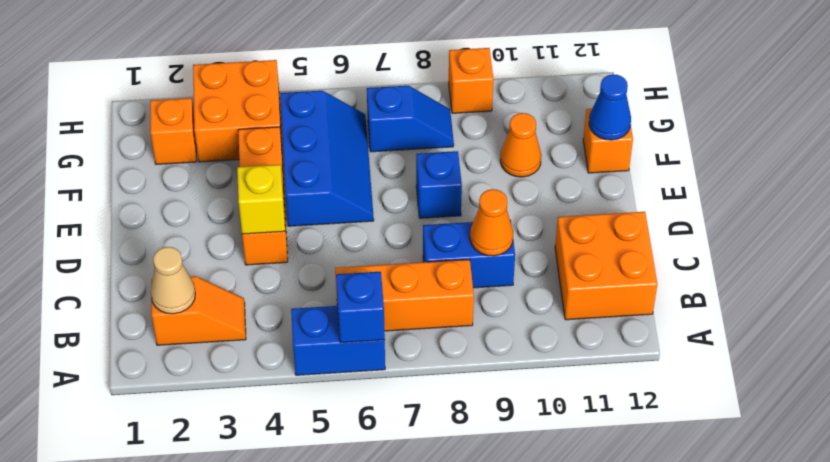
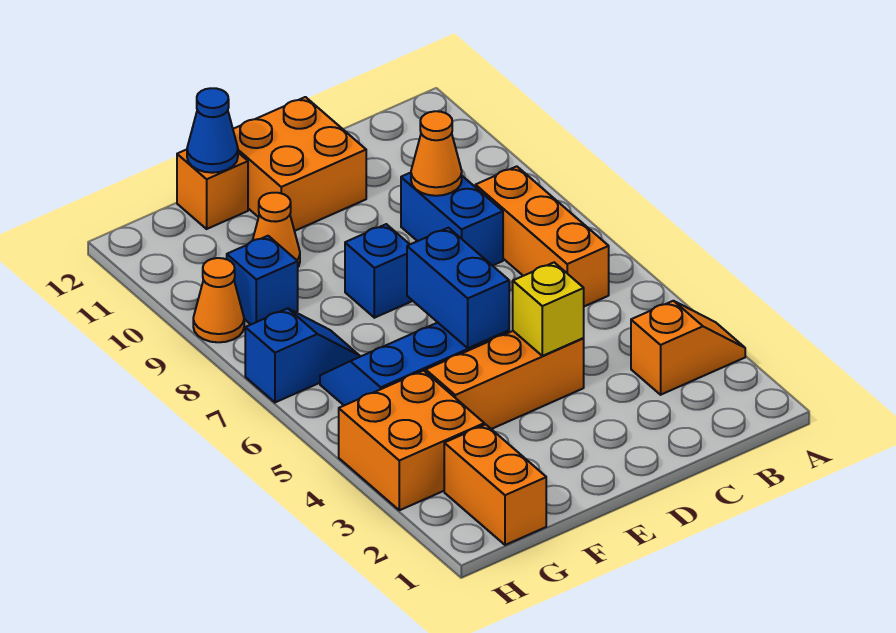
blue 1x2 brick [291,306,385,375] -> blue 1x2 brick moved to [407,228,509,348]
blue 1x1 brick [336,272,385,343] -> blue 1x1 brick moved to [227,236,298,324]
orange 1x2 slope [151,276,246,345] -> orange 1x2 slope turned to [631,301,745,395]
tan 1x1 cone [150,247,195,314] -> none
orange 2x2 brick [555,212,657,320] -> orange 2x2 brick moved to [233,97,366,231]
orange 1x1 brick [150,98,197,164] -> orange 1x2 brick [444,424,546,545]
blue 1x2 slope [367,86,454,152] -> blue 1x2 slope turned to [245,308,360,402]
orange 1x1 brick [449,48,493,113] -> orange 1x1 cone [193,258,244,342]

